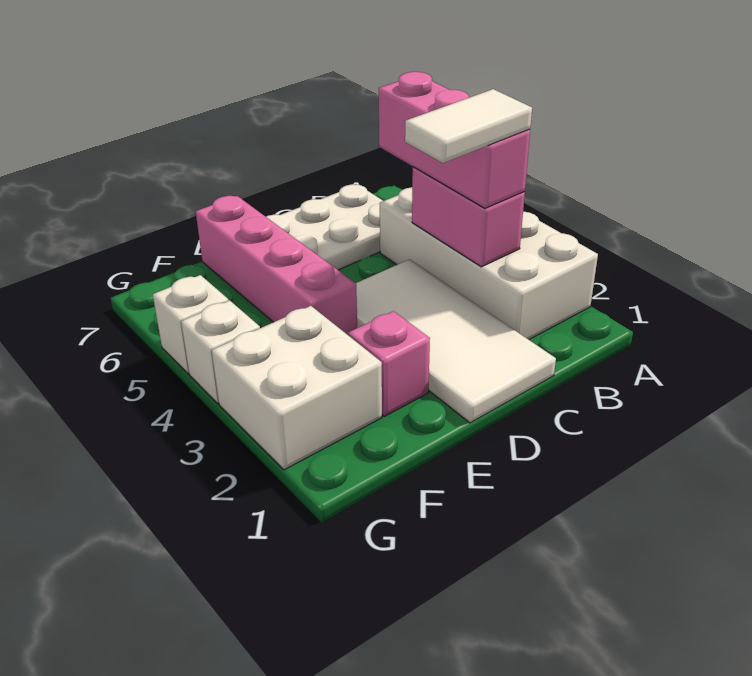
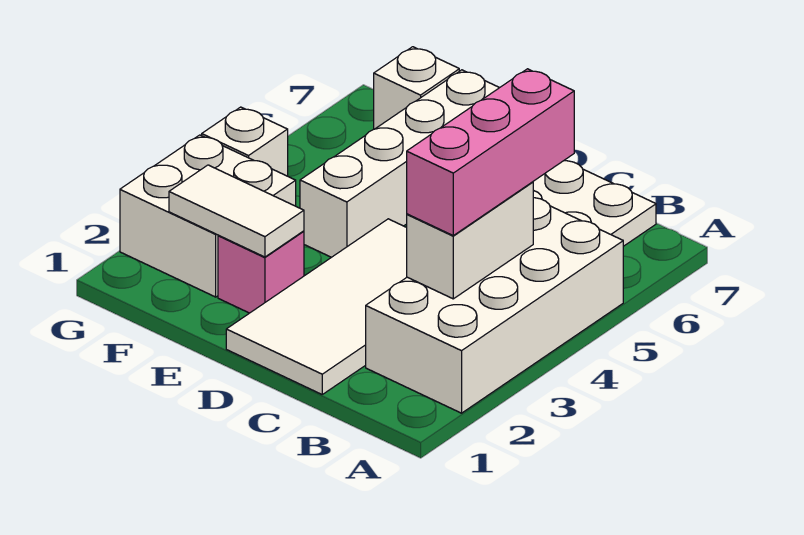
pink 1x2 brick [412,167,525,267] -> white 1x2 brick [407,182,533,299]
white 1x2 tile [405,89,532,163] -> white 1x2 tile moved to [169,165,304,257]
pink 1x4 brick [196,196,357,335] -> white 1x4 brick [300,70,499,257]
white 1x1 brick [153,275,229,374] -> white 1x1 brick moved to [374,47,459,129]

